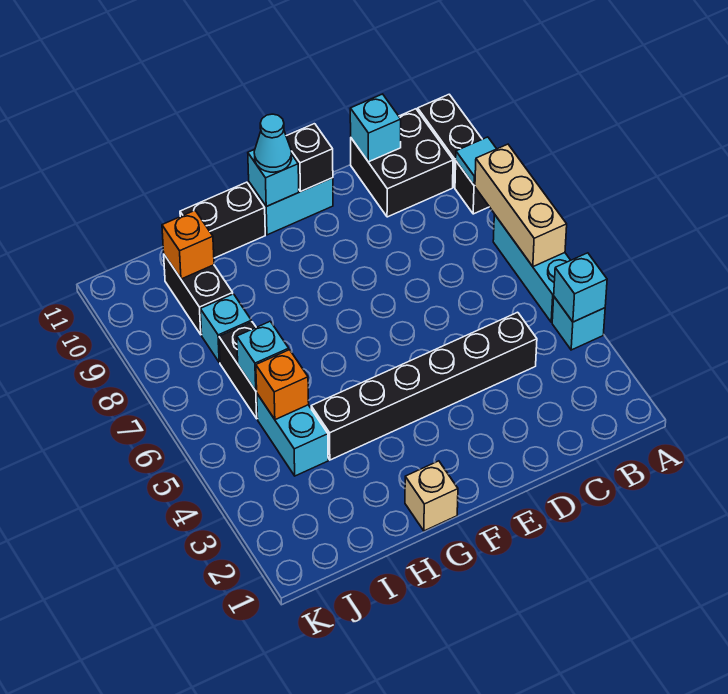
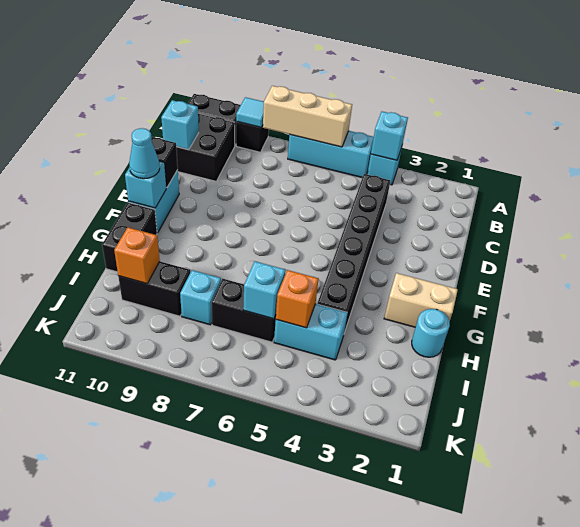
tan 1x1 brick [405,461,458,531] -> tan 1x2 brick [384,273,458,327]
none -> cyan 1x1 round brick [412,309,450,357]

